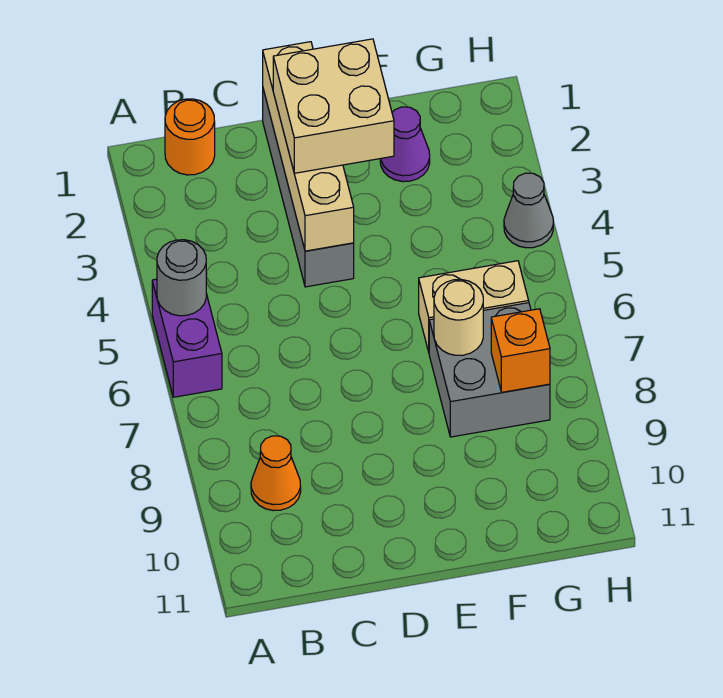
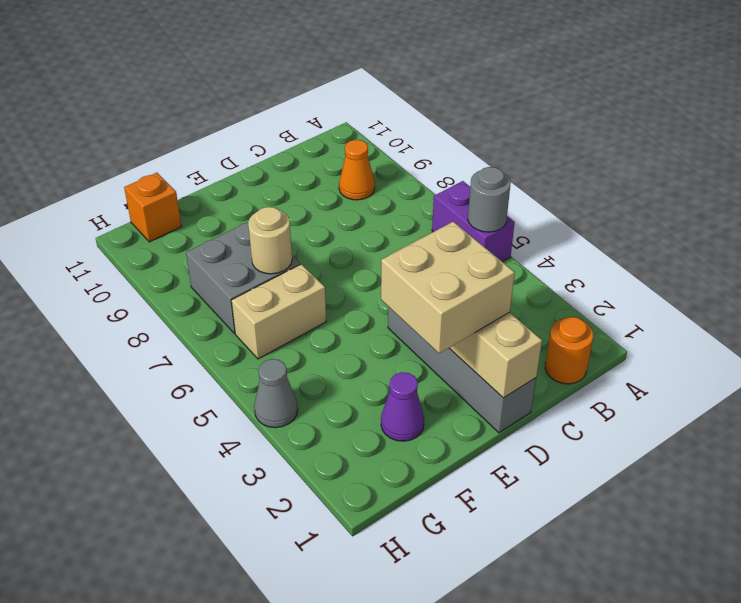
orange 1x1 brick [491,309,550,392] -> orange 1x1 brick moved to [124,173,181,242]

